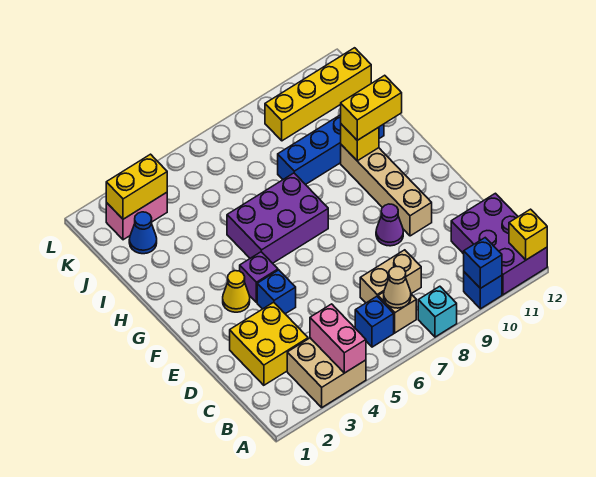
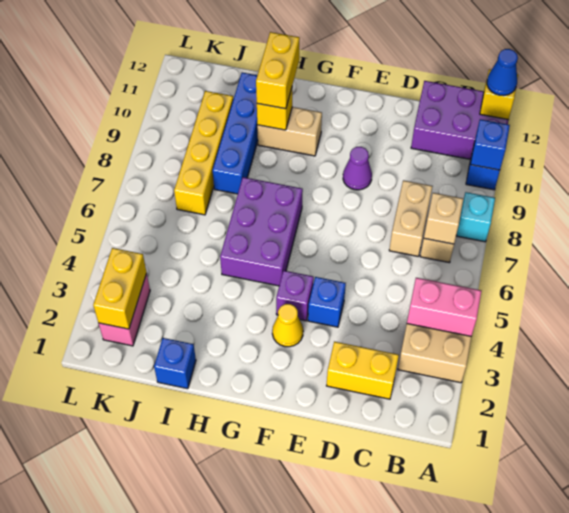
blue 1x1 brick [355,296,394,347] -> blue 1x1 brick moved to [154,338,196,389]
tan 1x1 cone [384,266,411,308] -> tan 1x1 brick [424,193,464,244]
yellow 2x2 brick [230,302,308,385] -> yellow 1x2 brick [327,342,399,399]
tan 1x4 brick [341,145,432,236] -> tan 1x2 brick [257,107,322,156]
blue 1x1 cone [129,212,157,254] -> blue 1x1 cone moved to [487,49,518,96]
yellow 1x4 brick [265,48,371,141] -> yellow 1x4 brick moved to [174,91,233,215]

